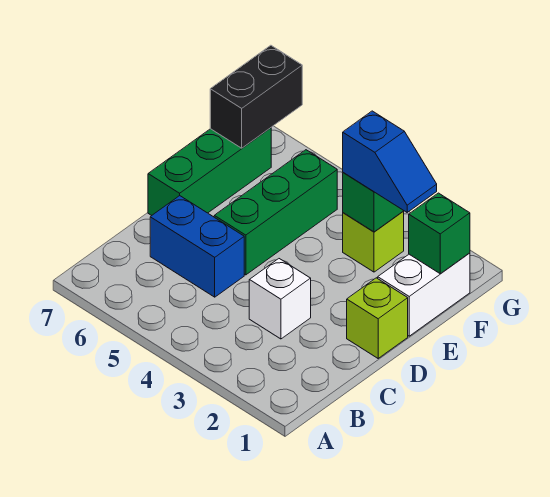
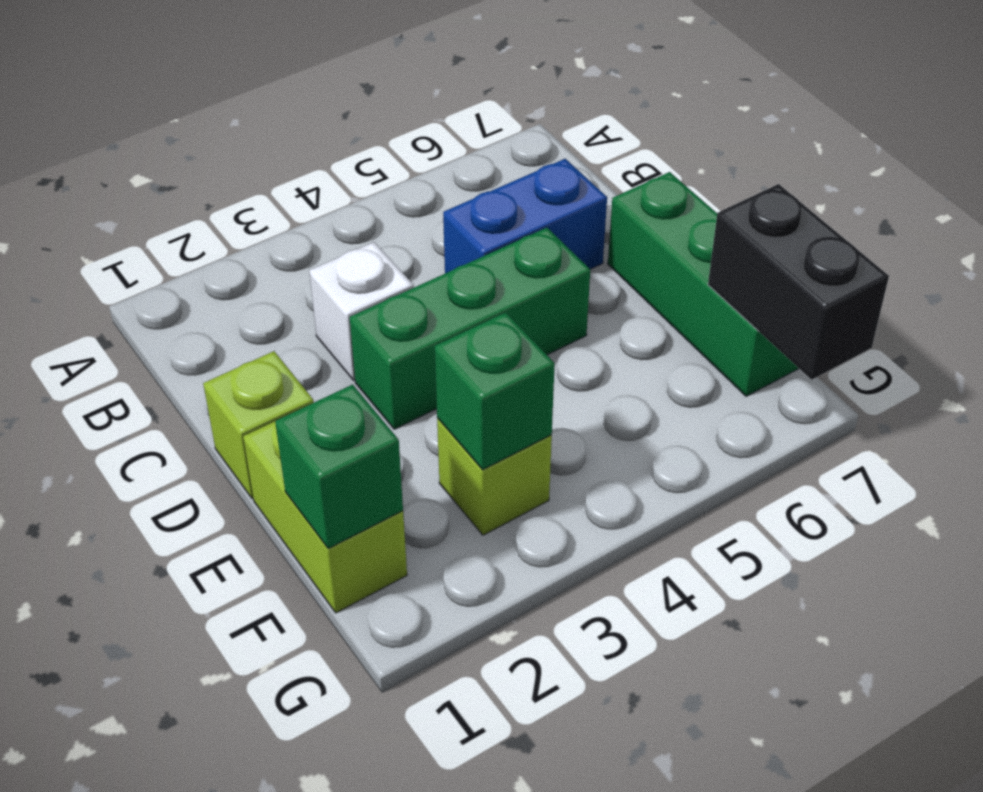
green 1x3 brick [214,150,337,275] -> green 1x3 brick turned to [350,228,590,429]
white 1x2 brick [378,253,470,336] -> lime 1x2 brick [243,421,407,613]
blue 1x2 slope [343,111,437,212] -> none

